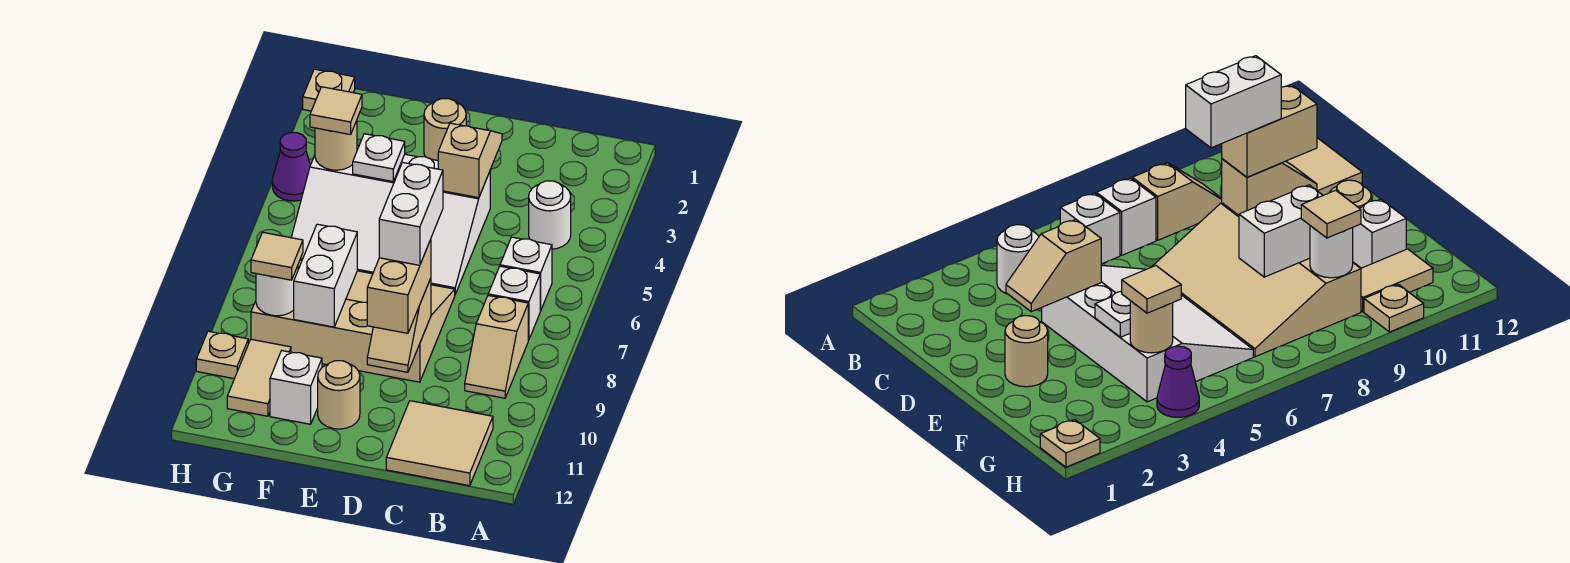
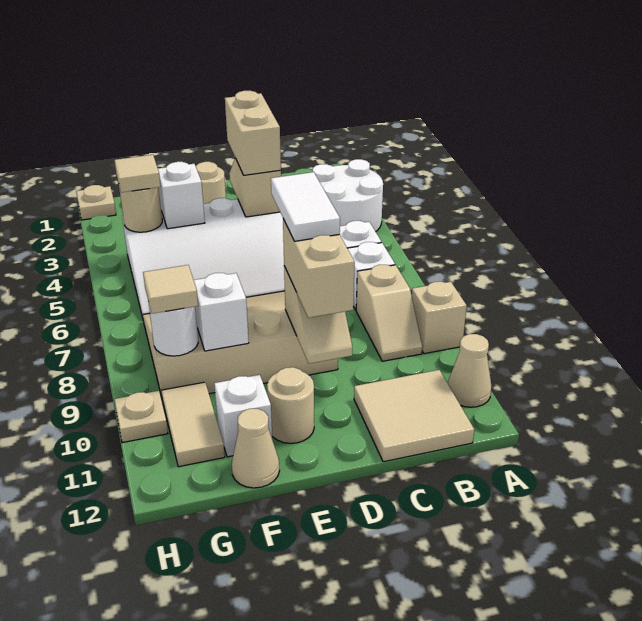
none -> tan 1x1 brick [412,282,467,354]
none -> tan 1x1 cone [448,334,492,407]
white 1x1 round brick [529,181,571,249] -> white 2x2 round brick [313,159,383,232]
none -> tan 1x2 brick [225,91,281,175]
white 1x2 brick [379,163,443,265] -> white 1x2 tile [271,172,340,241]
white 1x1 plate [353,134,405,181] -> white 1x1 brick [158,162,205,229]
white 1x2 brick [294,224,357,327] -> white 1x1 brick [194,273,249,351]
none -> tan 1x1 cone [232,409,280,488]
purple 1x1 cone [272,133,310,201] -> none

